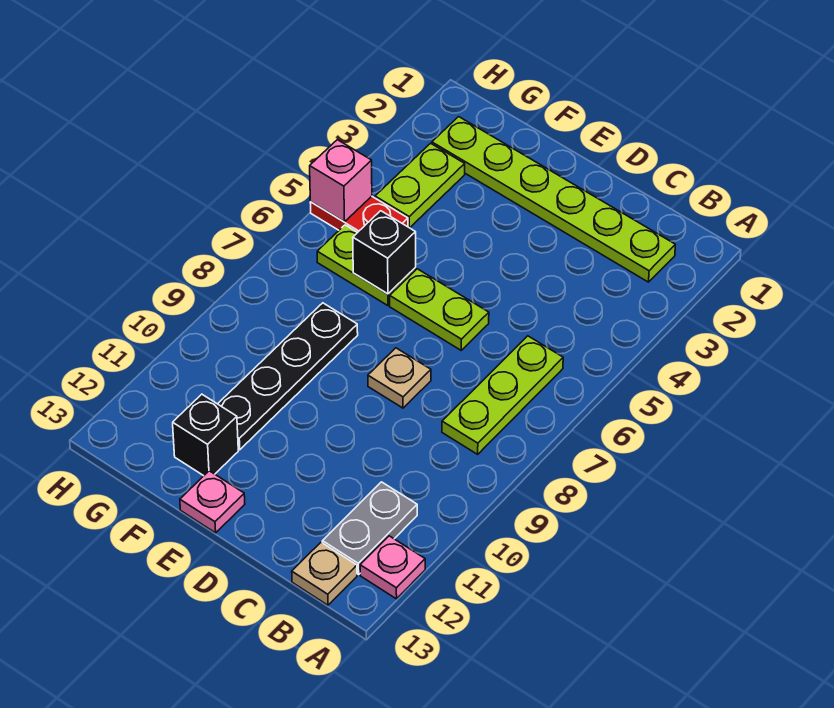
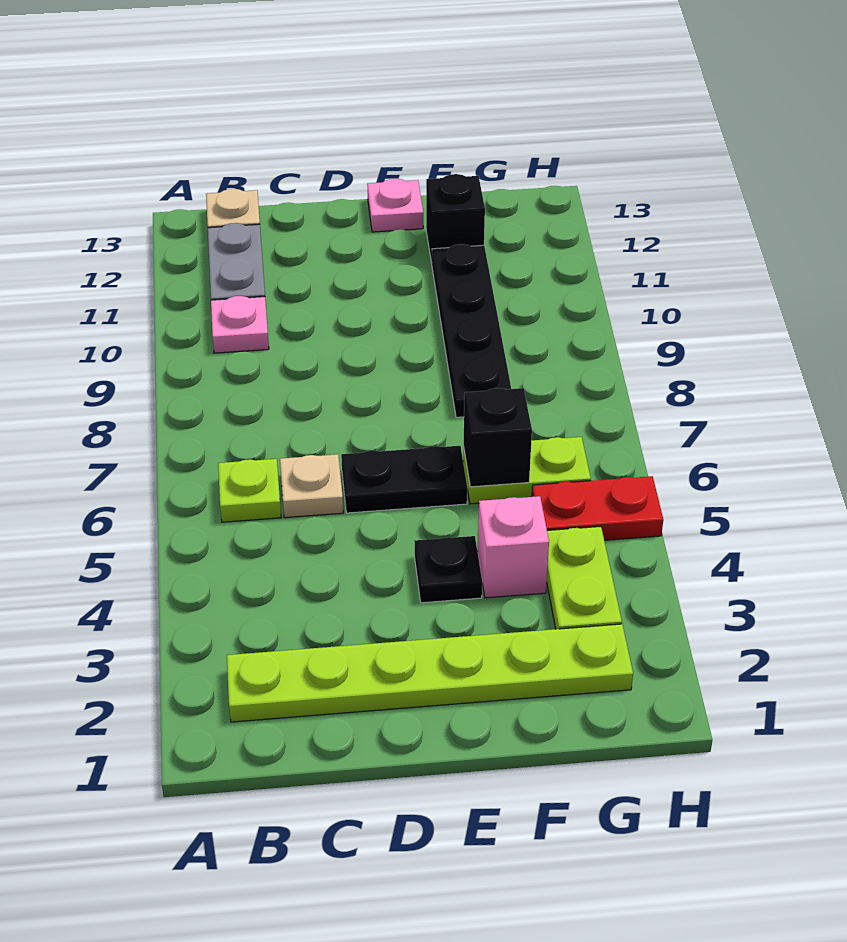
pink 1x1 plate [360,536,425,599] -> pink 1x1 plate moved to [211,296,269,353]
lime 1x3 plate [442,336,563,454] -> lime 1x1 plate [218,459,281,522]
lime 1x2 plate [390,269,489,350] -> black 1x2 plate [341,446,467,513]
tan 1x1 plate [368,348,431,408] -> tan 1x1 plate moved to [280,454,343,518]
none -> black 1x1 plate [414,536,482,603]
pink 1x1 brick [310,140,372,222] -> pink 1x1 brick moved to [478,496,549,598]

